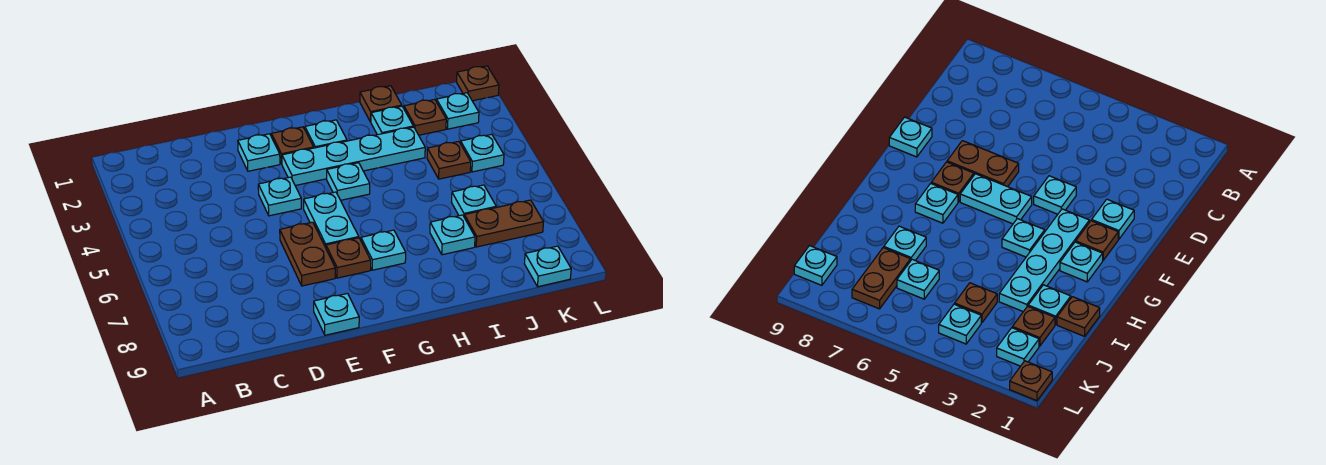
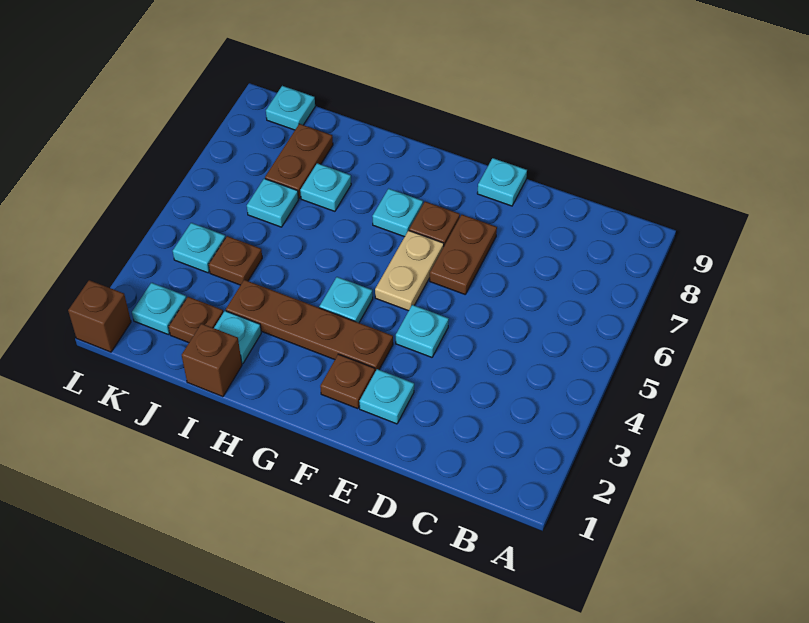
cyan 1x4 plate [282,127,425,185] -> brown 1x4 plate [226,280,393,371]
cyan 1x2 plate [304,192,359,248] -> tan 1x2 plate [375,230,444,311]
cyan 1x1 plate [305,120,347,148] -> none
brown 1x1 plate [360,86,402,122] -> brown 1x1 brick [182,324,242,397]
brown 1x2 plate [464,200,544,247] -> brown 1x2 plate turned to [265,124,333,198]
brown 1x1 plate [457,66,499,101] -> brown 1x1 brick [68,280,131,352]

